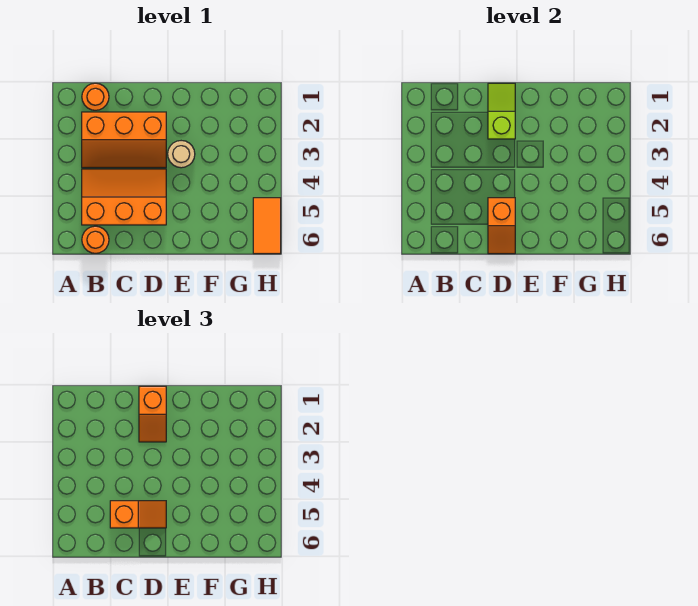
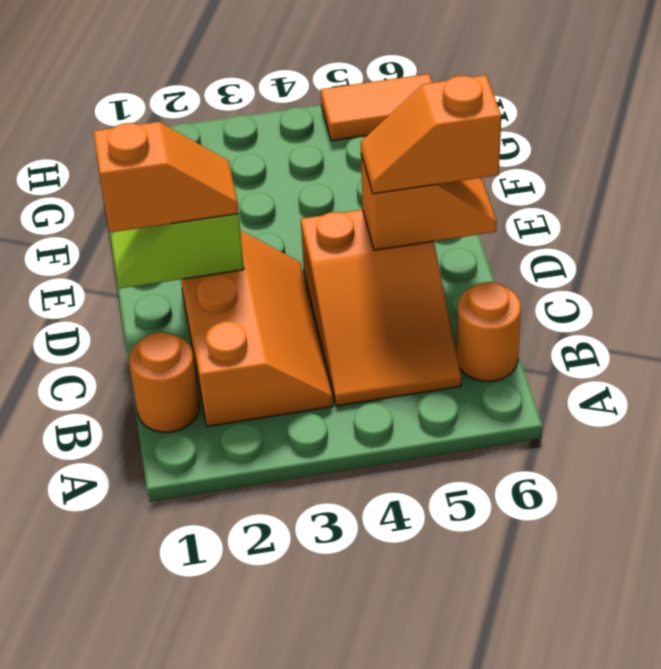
orange 2x3 slope [82,169,166,225] -> orange 2x3 slope turned to [301,209,461,406]
orange 1x2 slope [110,501,166,528] -> orange 1x2 slope turned to [361,75,501,194]
tan 1x1 round brick [168,141,195,168] -> none

